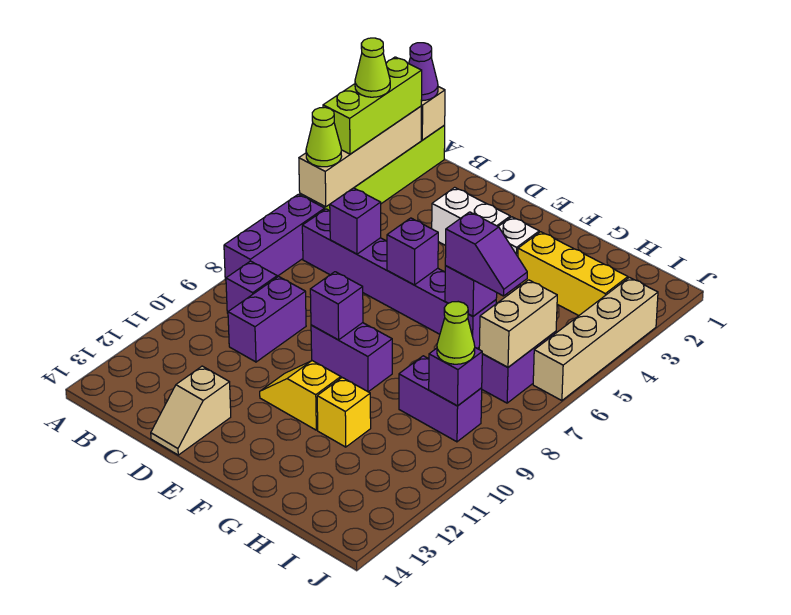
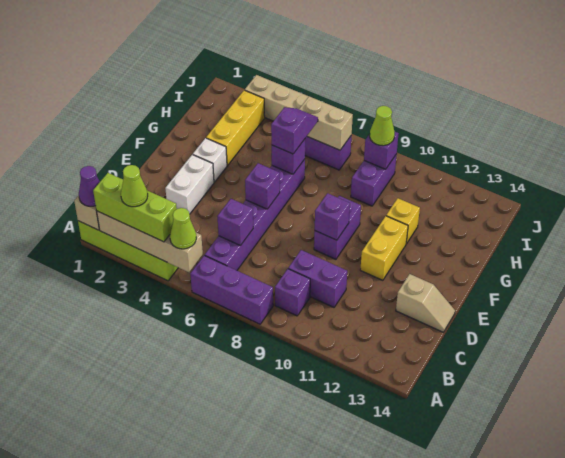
yellow 1x2 slope [260,361,341,430] -> yellow 1x2 brick [360,216,408,280]

